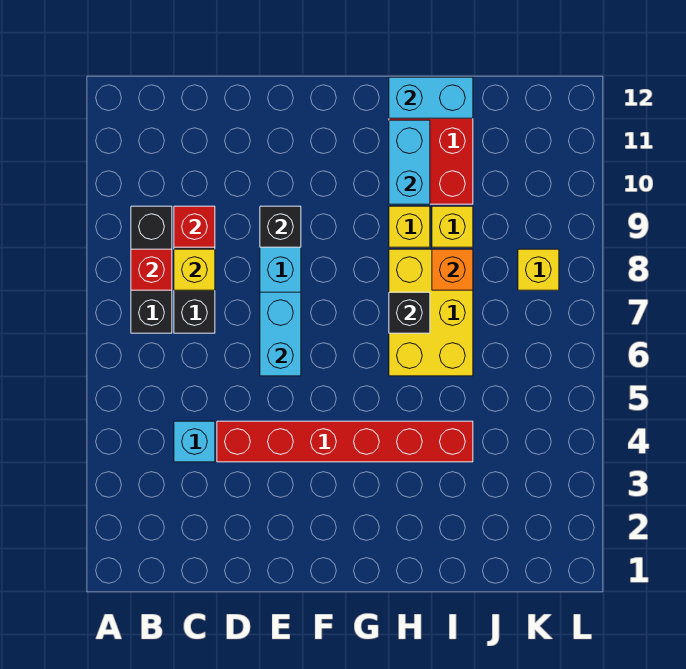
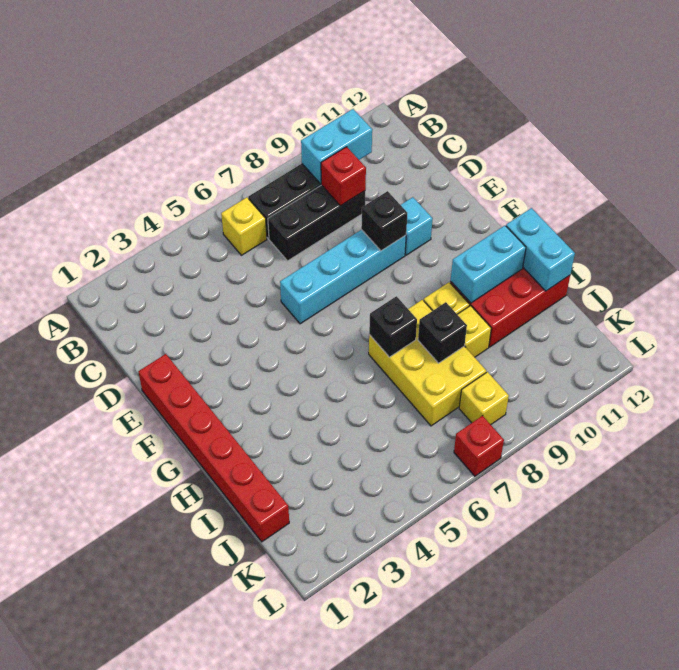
red 1x1 brick [131,249,172,290] -> red 1x1 brick moved to [454,416,504,476]
cyan 1x1 brick [174,421,215,462] -> cyan 1x1 brick moved to [401,197,433,255]
yellow 1x1 brick [174,249,215,290] -> yellow 1x1 brick moved to [221,197,267,255]
red 1x6 brick [217,421,473,462] -> red 1x6 brick moved to [138,354,289,542]
cyan 1x2 brick [260,292,301,376] -> cyan 1x2 brick moved to [301,109,372,184]
yellow 2x3 brick [389,249,473,376] -> yellow 2x3 brick turned to [369,300,486,426]
orange 1x1 brick [432,249,473,290] -> black 1x1 brick [418,302,467,363]

